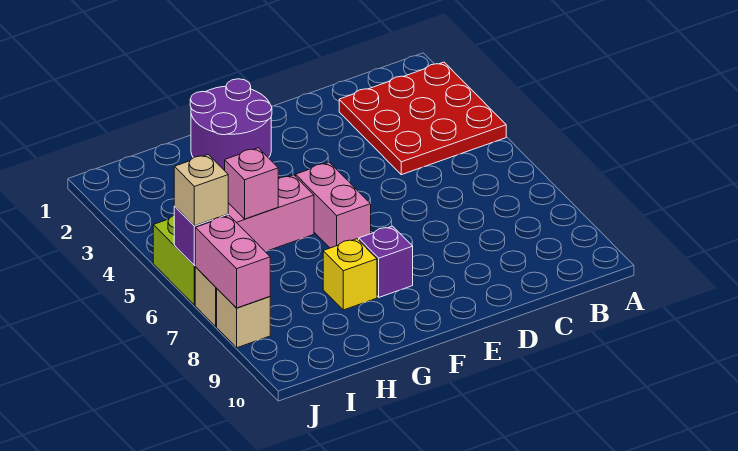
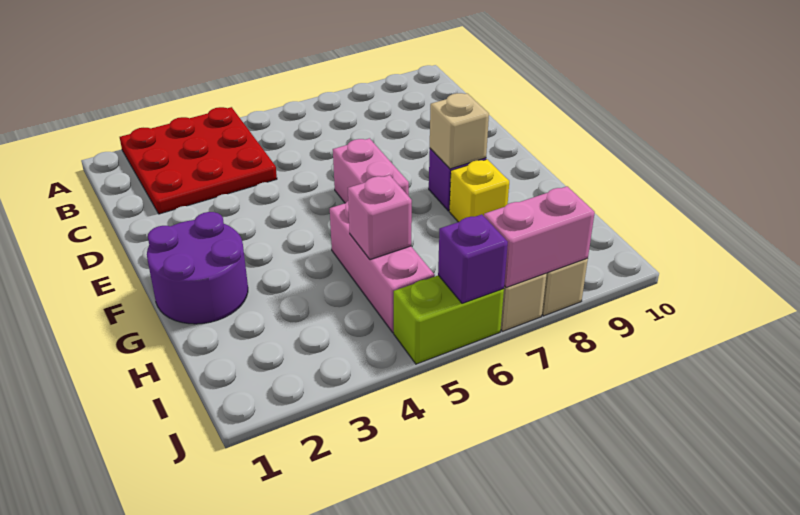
pink 1x2 brick [296,162,371,248] -> pink 1x2 brick turned to [333,138,409,203]
tan 1x1 brick [174,155,228,226] -> tan 1x1 brick moved to [430,93,489,169]

